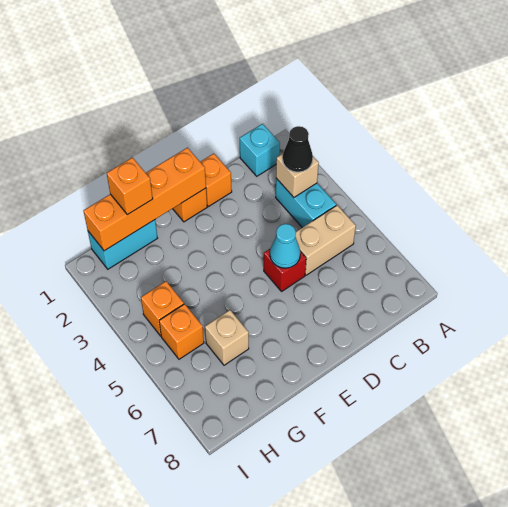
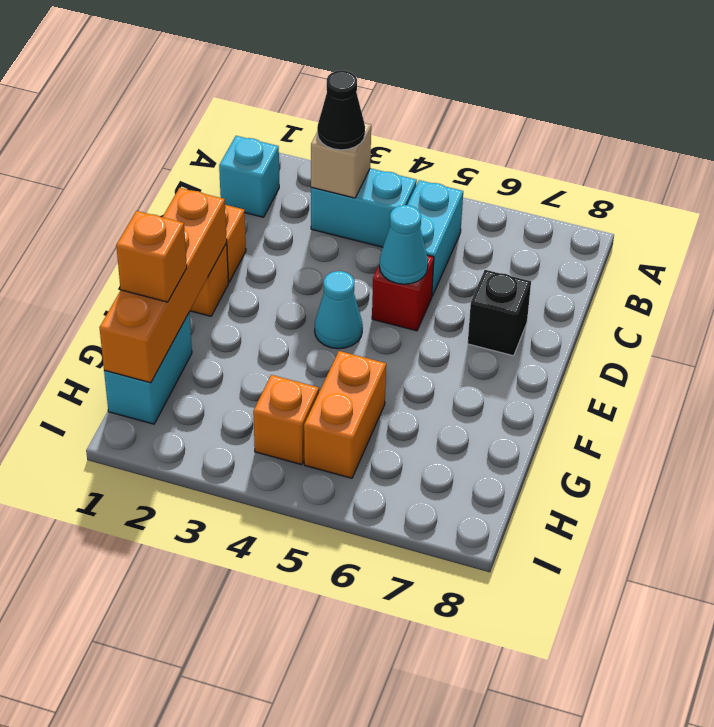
tan 1x2 brick [295,205,356,275] -> cyan 1x2 brick [407,180,463,296]
none -> black 1x1 brick [468,270,531,356]
none -> cyan 1x1 cone [315,271,363,349]
tan 1x1 brick [205,310,249,365] -> none
orange 1x1 brick [159,304,204,359] -> orange 1x2 brick [304,351,386,478]

